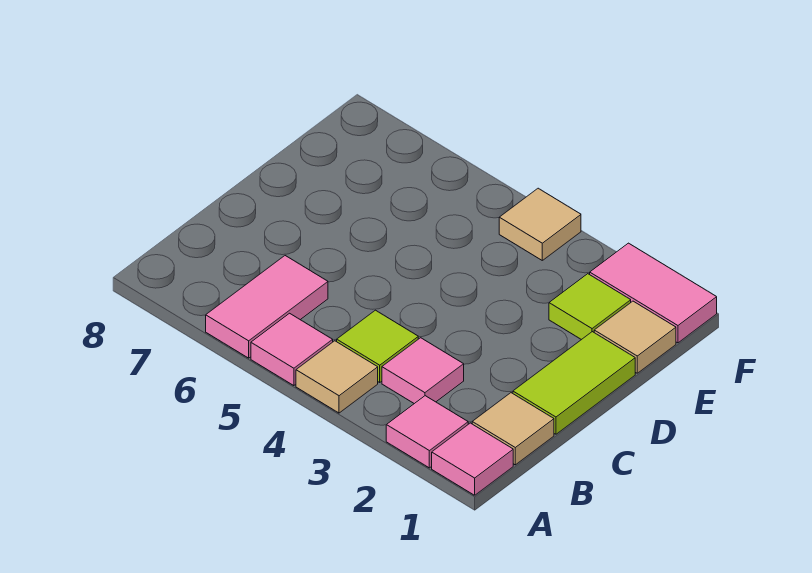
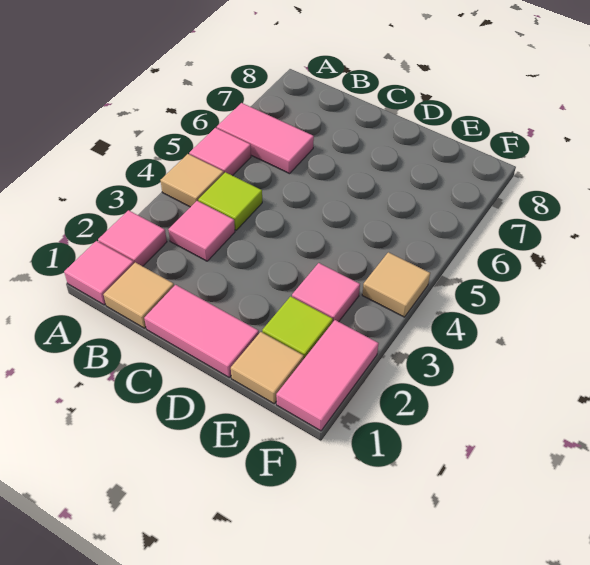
lime 1x2 tile [513,332,635,434] -> pink 1x2 tile [144,285,259,377]
none -> pink 1x1 tile [292,263,360,323]

